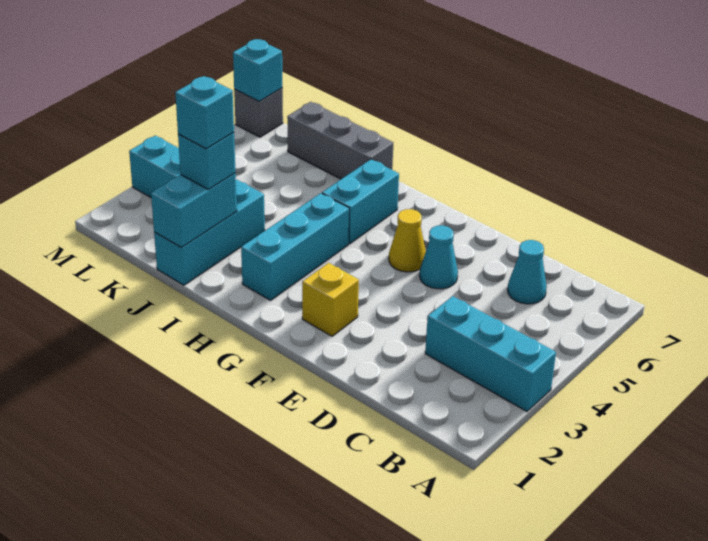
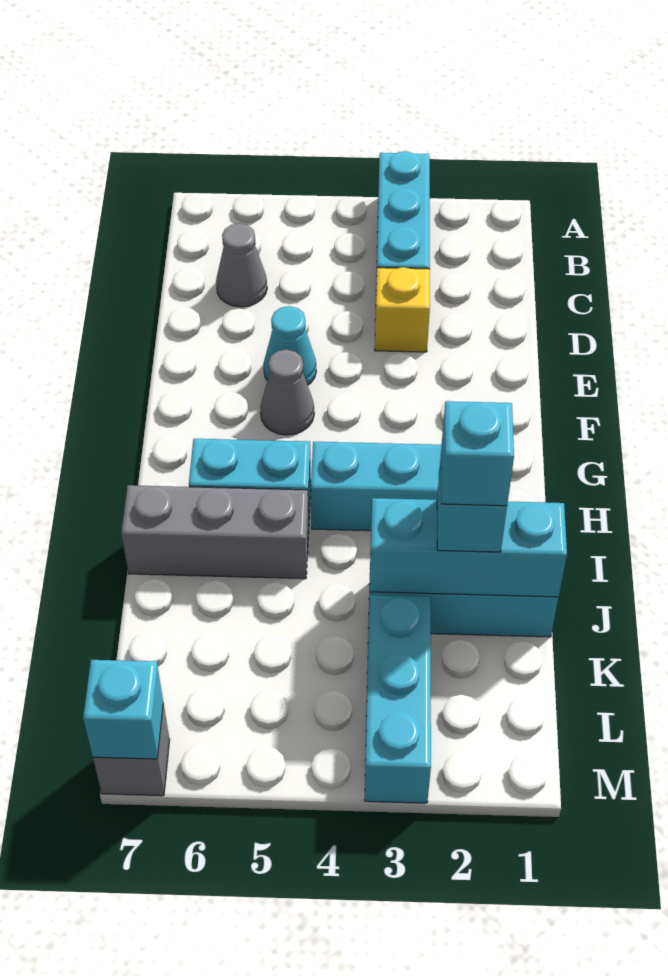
cyan 1x1 cone [508,240,547,304] -> grey 1x1 cone [216,223,267,307]
yellow 1x1 brick [302,263,359,336] -> yellow 1x1 brick moved to [375,267,430,352]
yellow 1x1 cone [389,209,426,272] -> grey 1x1 cone [260,350,314,435]
grey 1x3 brick [287,102,393,179] -> grey 1x3 brick turned to [121,485,309,579]
cyan 1x2 brick [151,173,237,247] -> cyan 1x3 brick [370,498,567,597]

